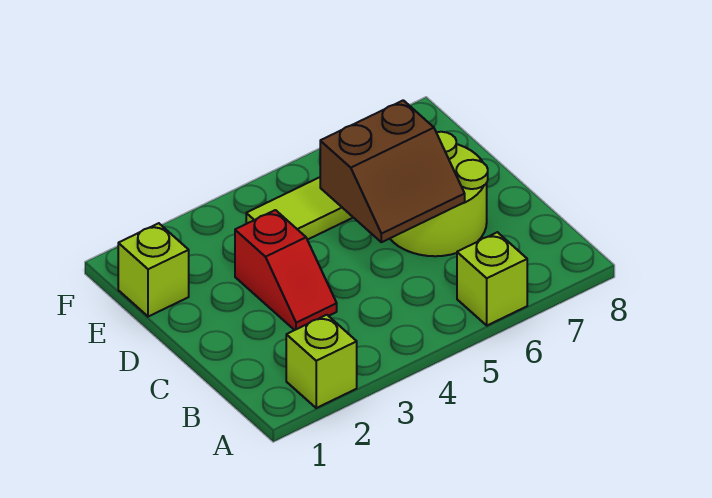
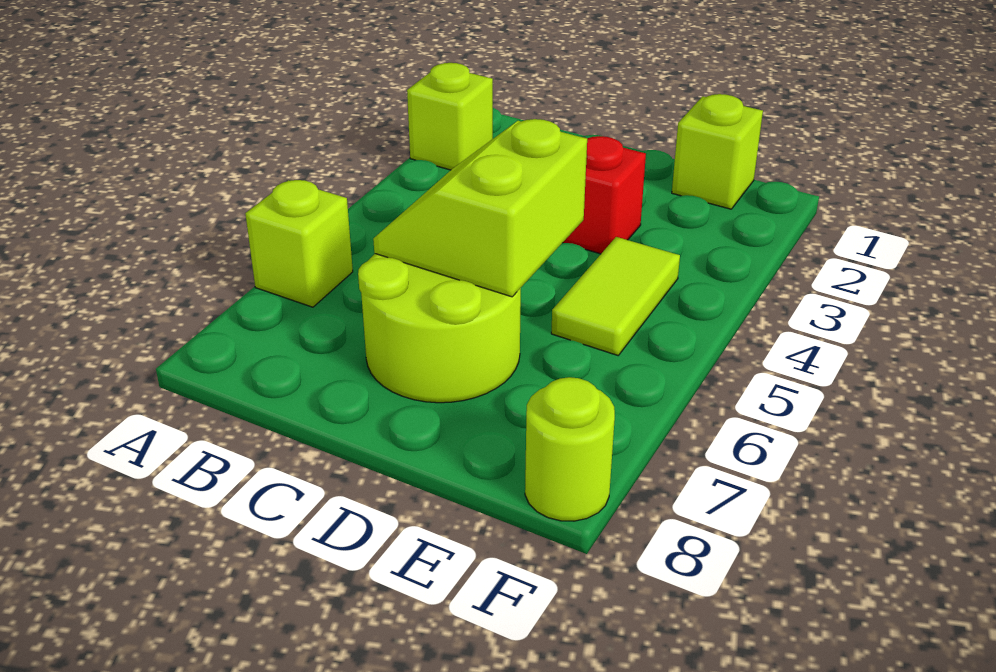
brown 2x2 slope [320,100,465,242] -> lime 2x2 slope [373,119,587,297]
none -> lime 1x1 round brick [525,377,615,521]

